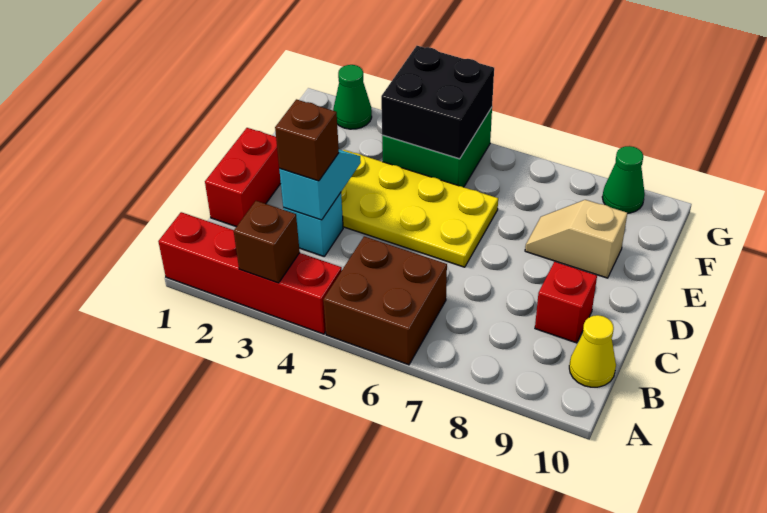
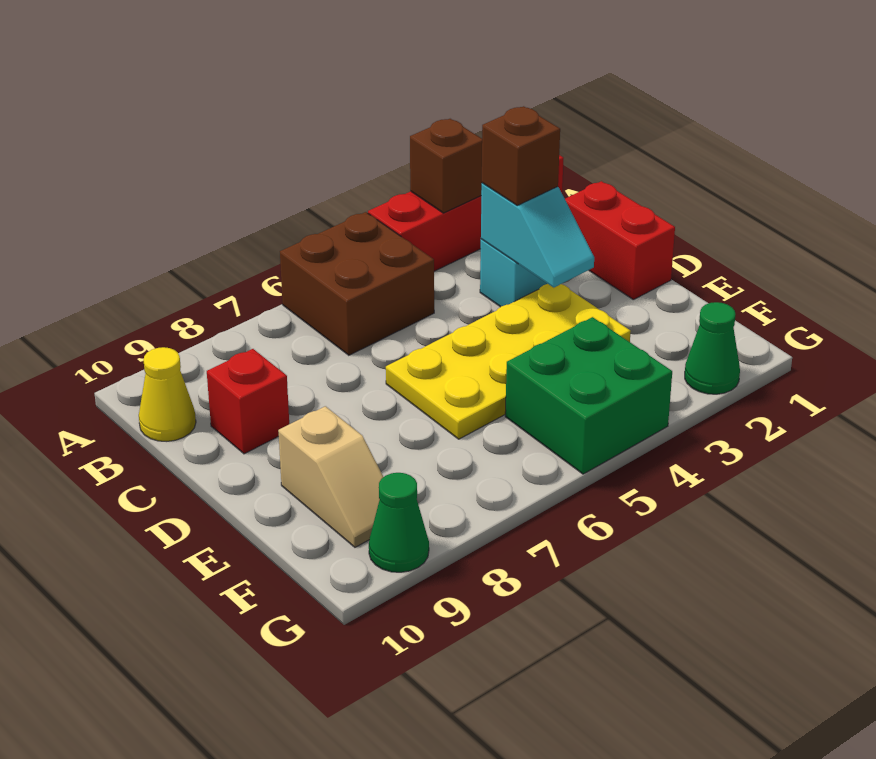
tan 1x2 slope [525,200,627,278] -> tan 1x2 slope turned to [278,406,383,547]
black 2x2 brick [381,46,494,159] -> none

